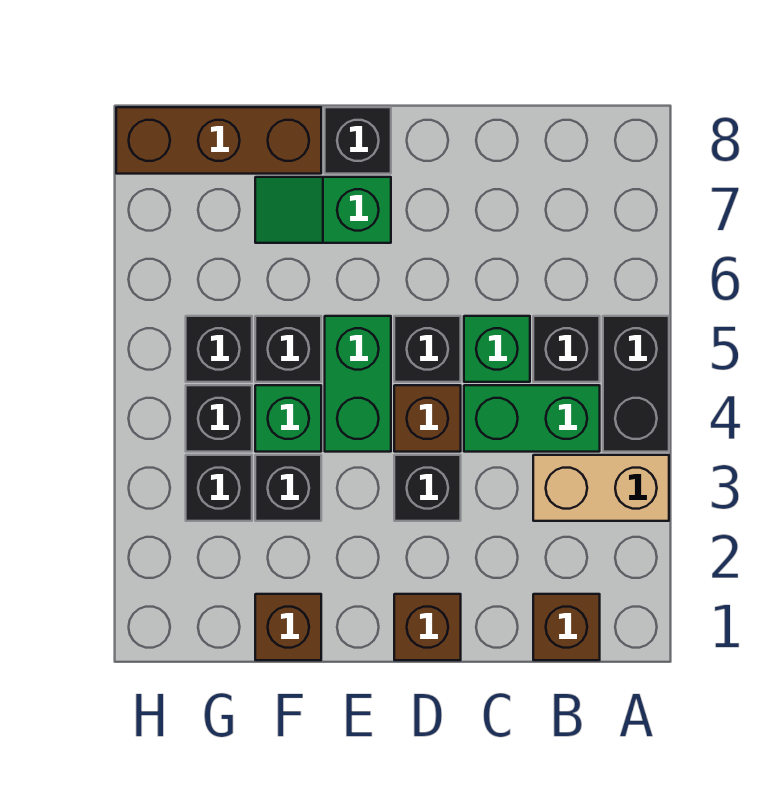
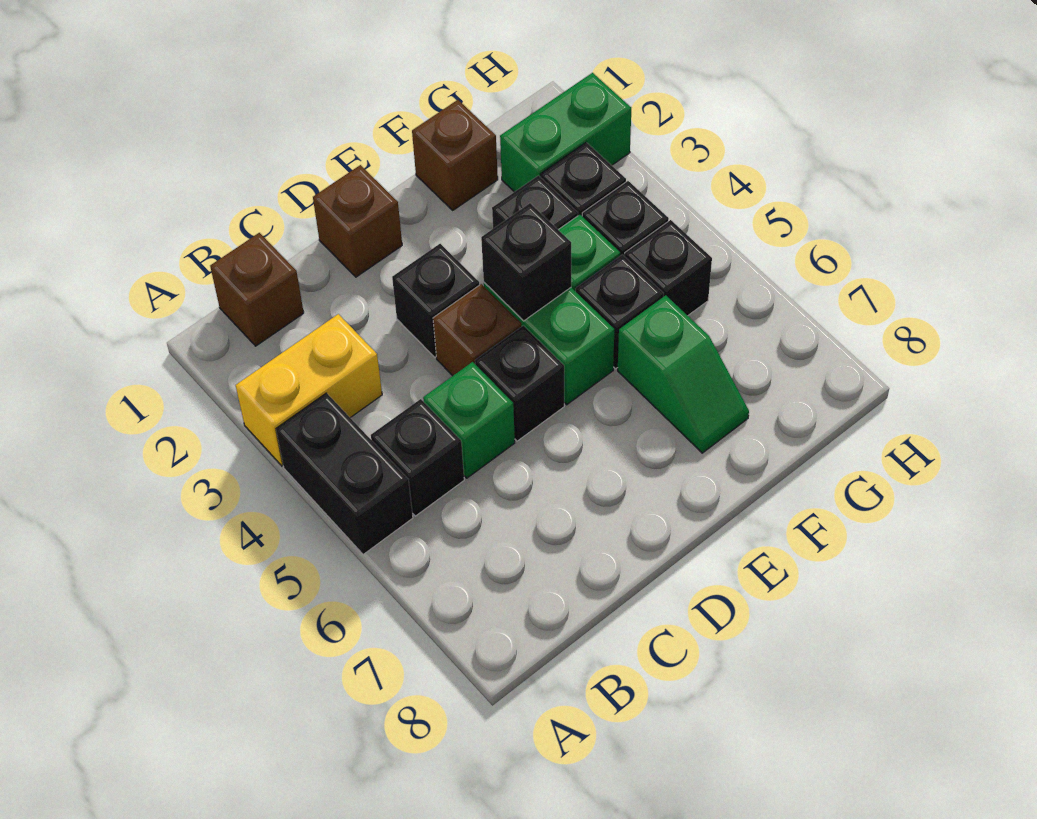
tan 1x2 brick [533,455,669,521] -> yellow 1x2 brick [236,314,382,466]
green 1x2 brick [464,385,600,452] -> green 1x2 brick moved to [500,73,631,192]
green 1x2 slope [255,177,391,243] -> green 1x2 slope turned to [618,295,749,453]
black 1x1 brick [325,107,391,174] -> black 1x1 brick moved to [481,203,571,321]
brown 1x3 brick [116,107,321,174] -> none

